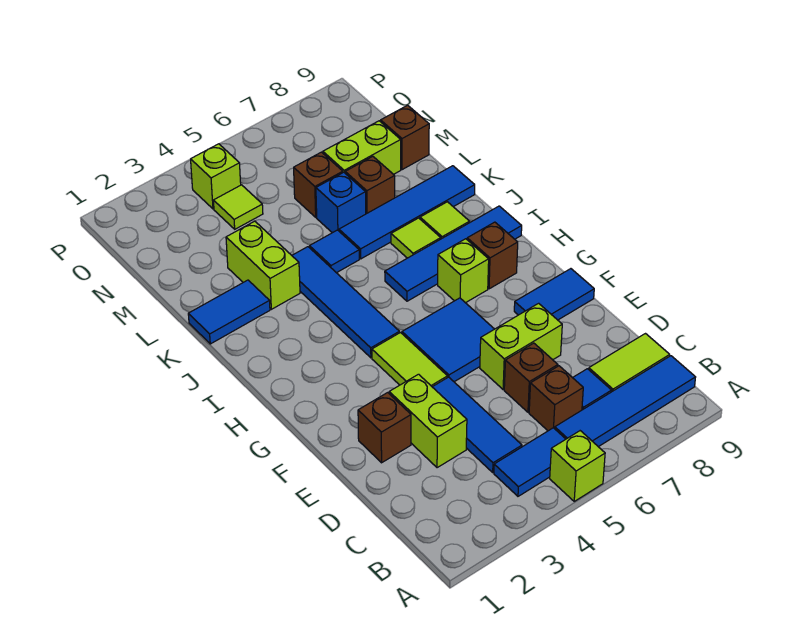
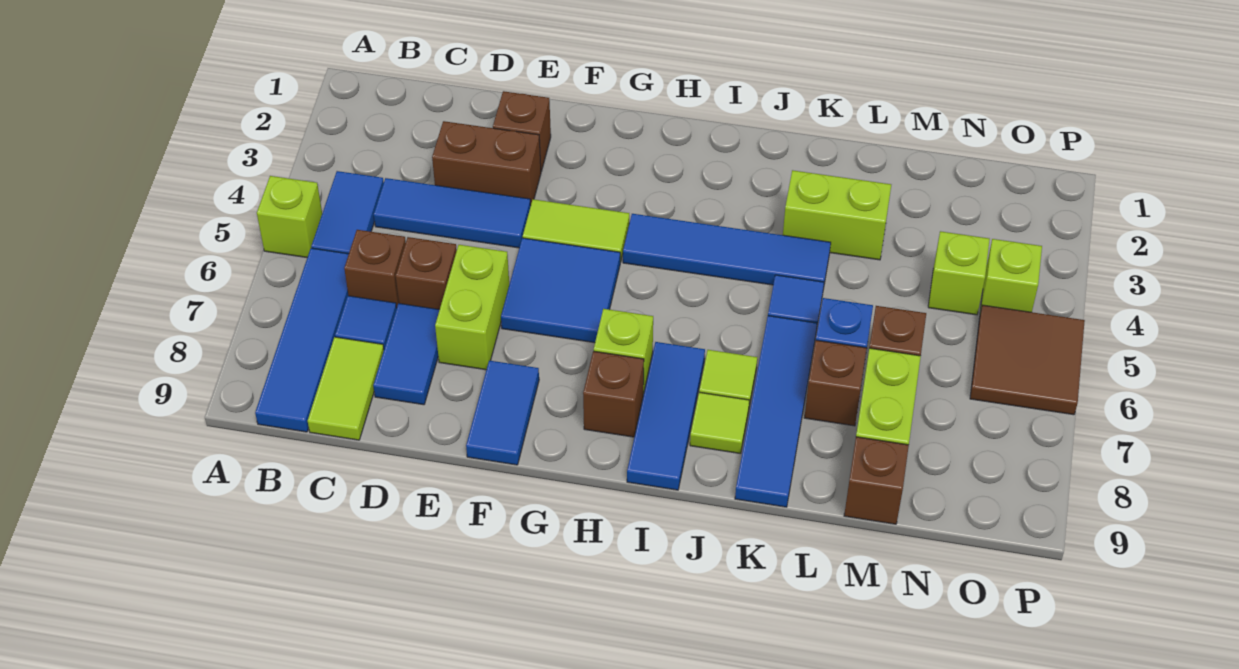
lime 1x2 brick [389,374,467,468] -> brown 1x2 brick [432,121,541,206]
blue 1x4 tile [385,206,522,301] -> blue 1x3 tile [627,342,705,490]
blue 1x2 tile [188,280,270,344] -> blue 1x2 tile moved to [373,303,440,405]
lime 1x1 tile [213,185,263,229] -> lime 1x1 brick [928,231,990,315]
none -> brown 2x2 tile [970,305,1085,415]

